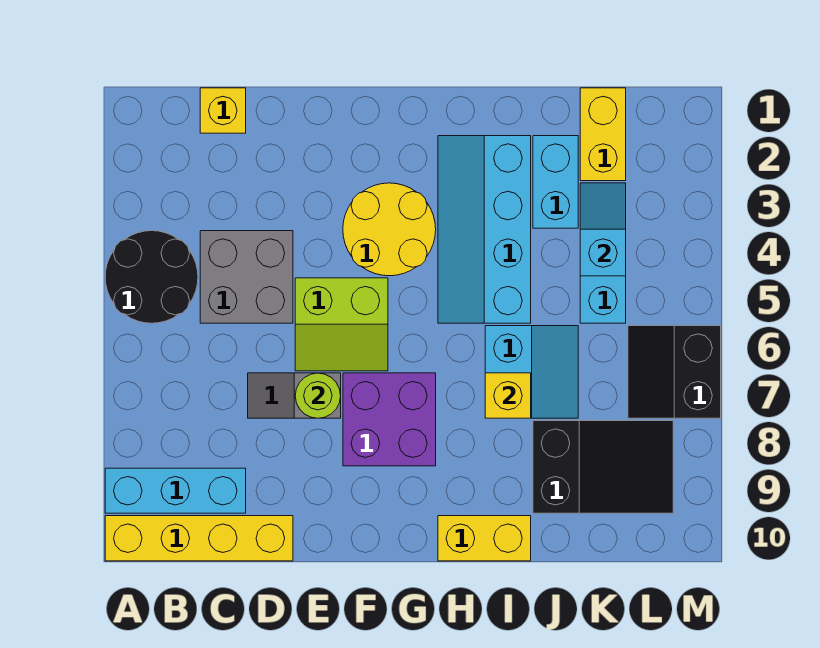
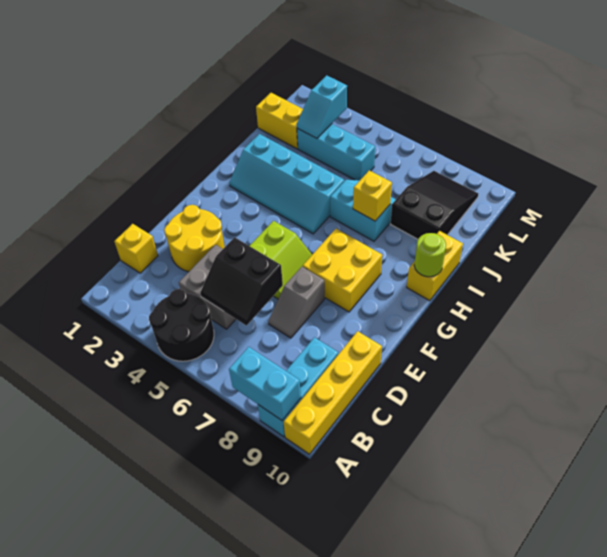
lime 1x1 round brick [295,373,341,418] -> lime 1x1 round brick moved to [414,233,446,277]
yellow 2x2 round brick [343,183,436,276] -> yellow 2x2 round brick moved to [164,205,225,272]
purple 2x2 brick [343,373,436,466] -> yellow 2x2 brick [303,229,382,312]
cyan 1x2 brick [533,136,578,228] -> cyan 1x2 brick moved to [229,347,301,420]
cyan 1x2 slope [580,183,626,276] -> cyan 1x2 slope turned to [297,75,347,138]
black 2x2 slope [628,326,721,418] -> black 2x2 slope moved to [200,237,283,325]

